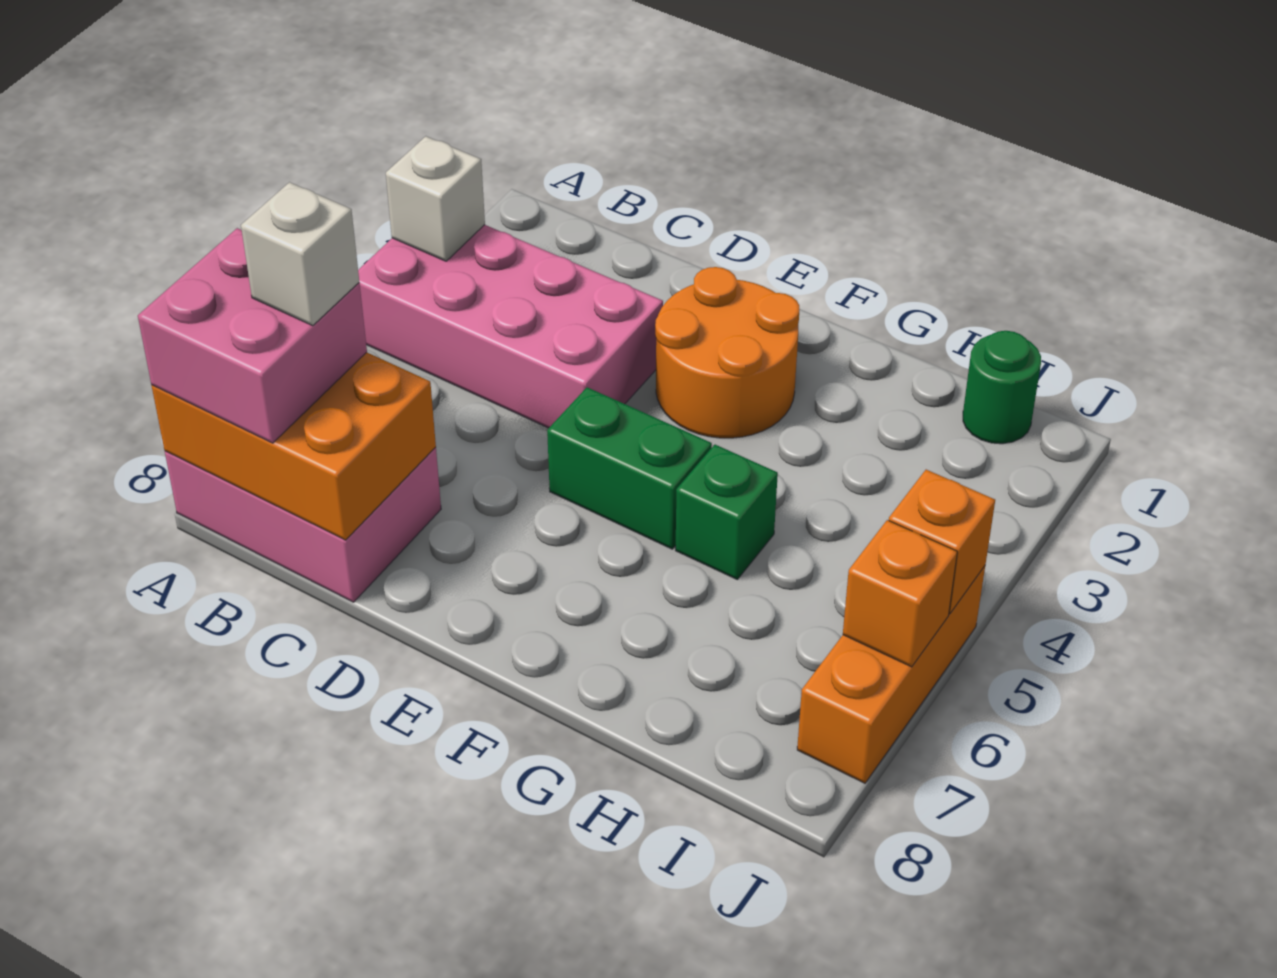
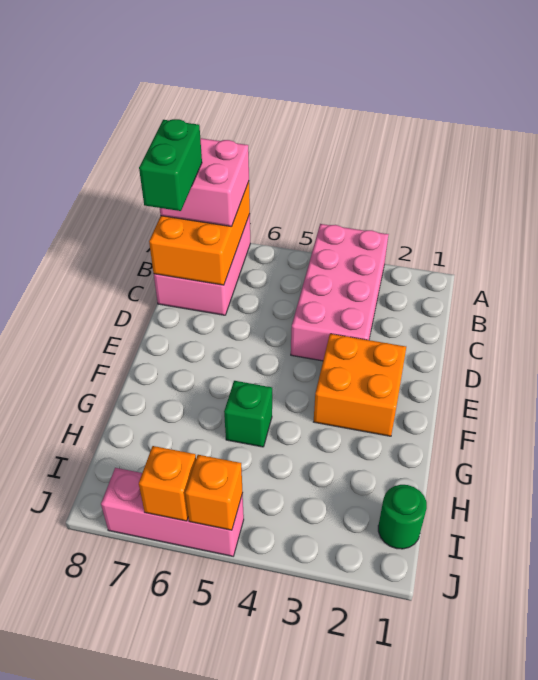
white 1x1 brick [386,136,485,261] -> none
white 1x1 brick [241,182,359,326] -> none
orange 2x2 round brick [655,267,799,438] -> orange 2x2 brick [314,334,406,436]
green 1x2 brick [547,387,712,549] -> green 1x2 brick moved to [139,119,202,211]
orange 1x3 brick [797,566,985,783] -> pink 1x3 brick [101,468,244,556]

